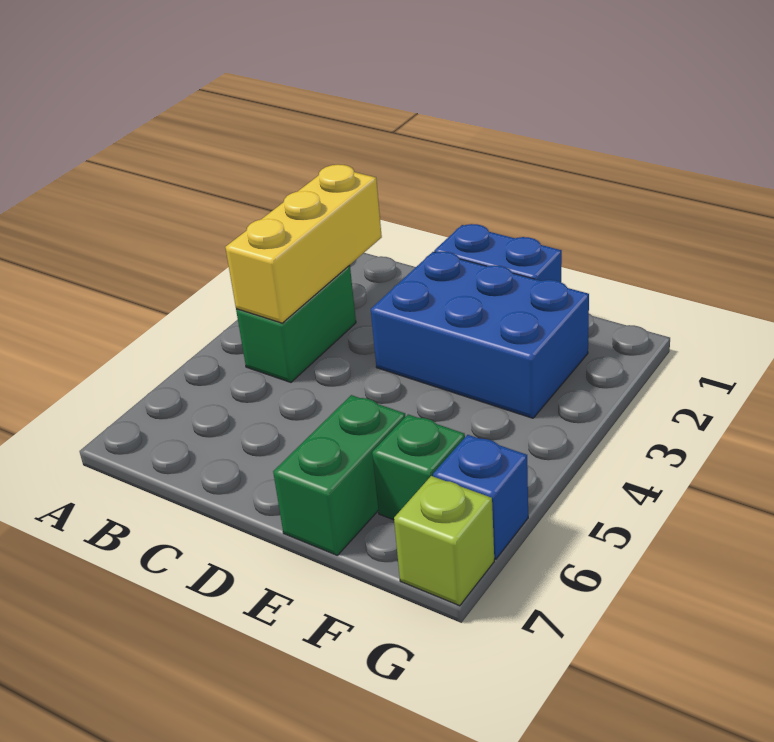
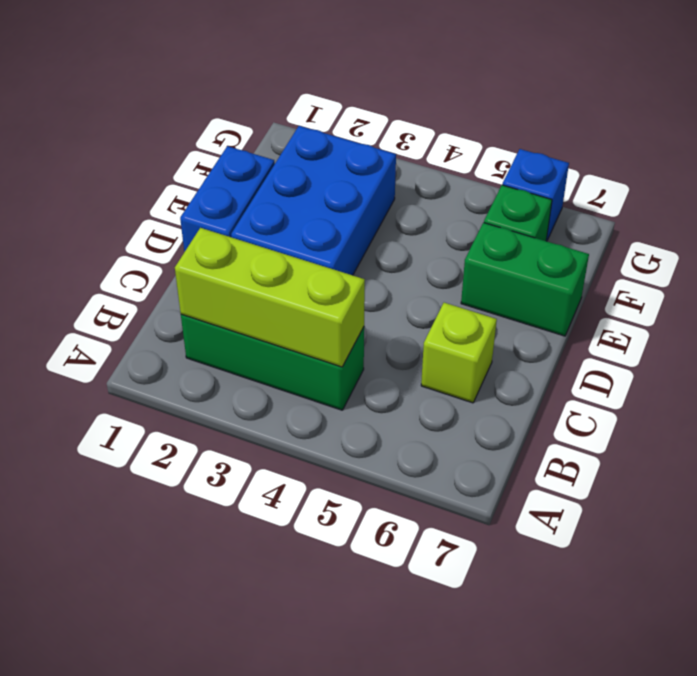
yellow 1x3 brick [225,164,382,323] -> lime 1x3 brick [175,228,365,367]
green 1x2 brick [236,265,356,382] -> green 1x3 brick [181,314,364,410]
lime 1x1 brick [394,476,494,606] -> lime 1x1 brick moved to [421,303,497,403]

